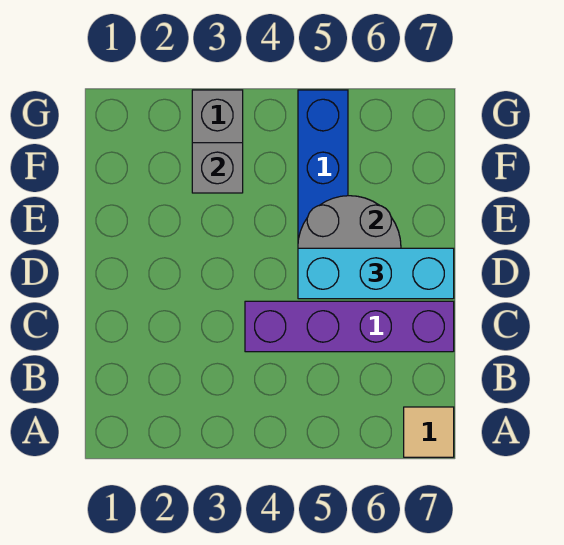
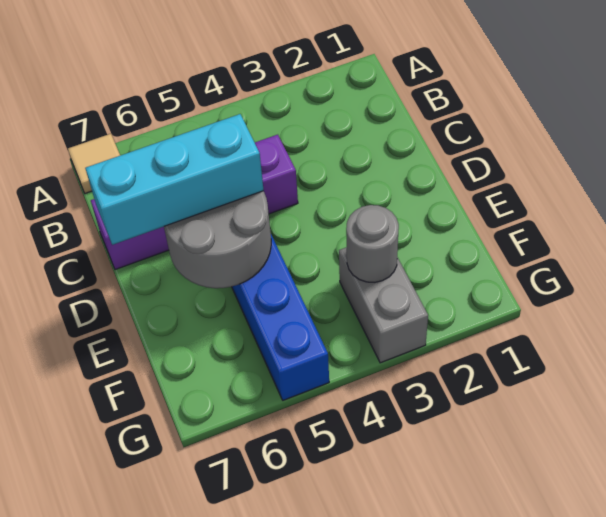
grey 1x1 brick [192,143,243,193] -> grey 1x1 round brick [346,205,399,282]

